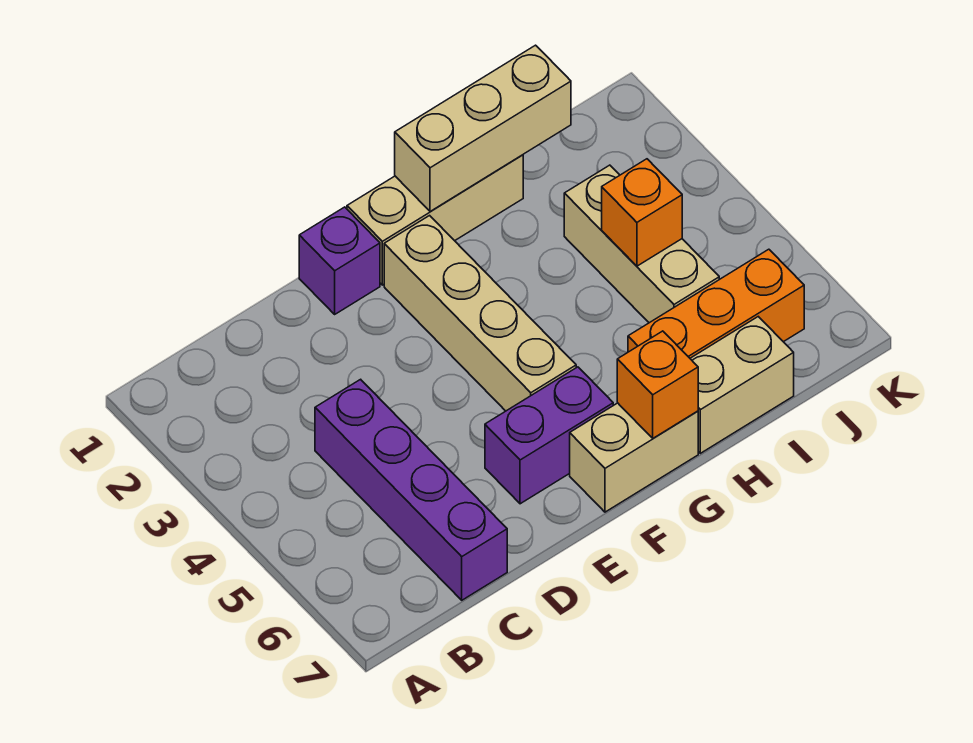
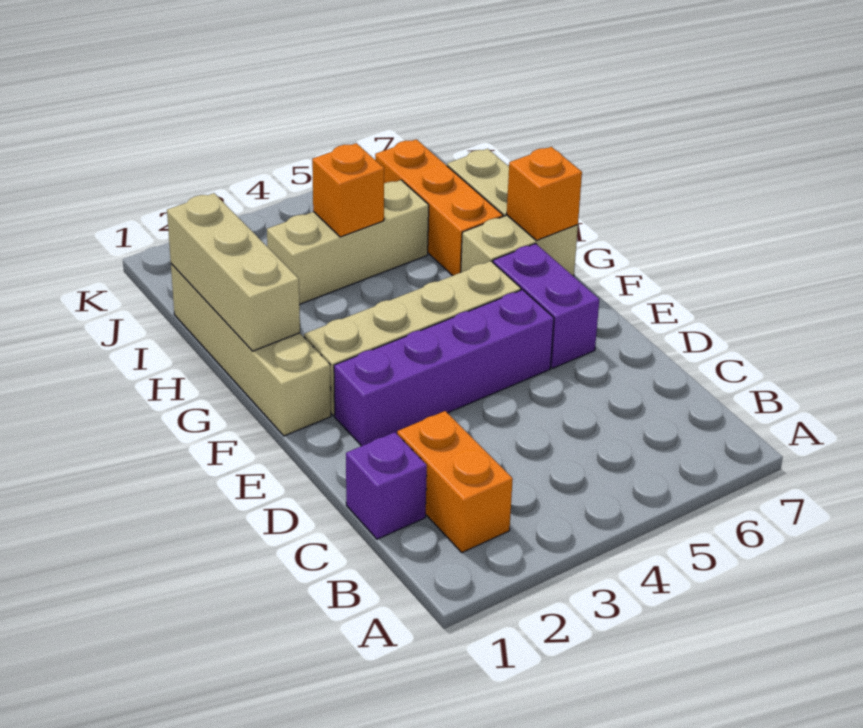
none -> orange 1x2 brick [397,411,513,552]
purple 1x4 brick [315,379,507,600] -> purple 1x4 brick moved to [334,290,554,446]
purple 1x1 brick [299,207,380,314] -> purple 1x1 brick moved to [346,432,427,539]
tan 1x3 brick [347,155,523,285] -> tan 1x4 brick [171,264,331,436]
tan 1x2 brick [570,403,698,512] -> tan 1x2 brick turned to [461,215,578,276]

